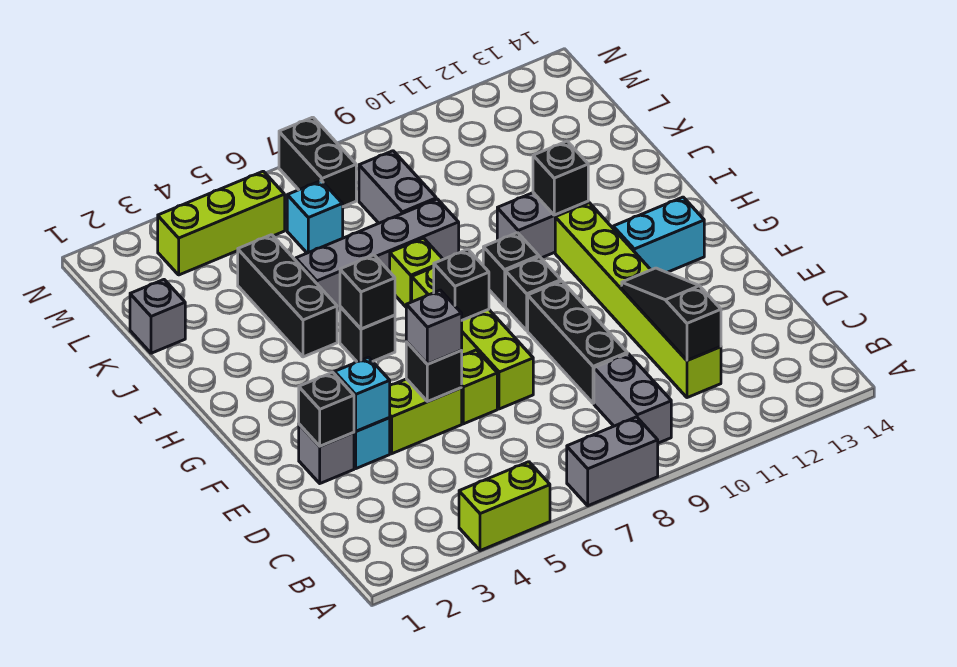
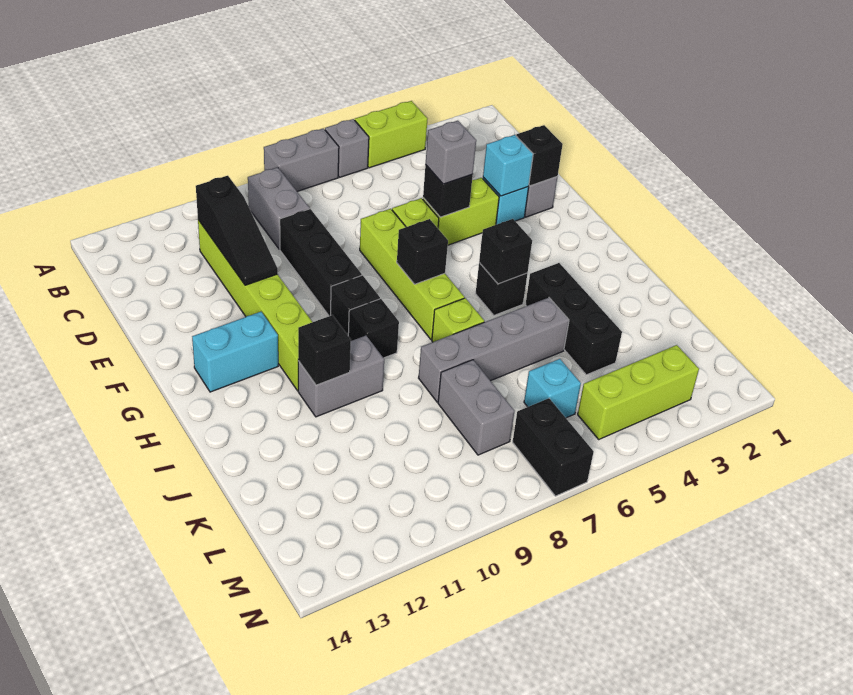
grey 1x1 brick [130,280,185,353] -> grey 1x1 brick moved to [325,119,369,177]

